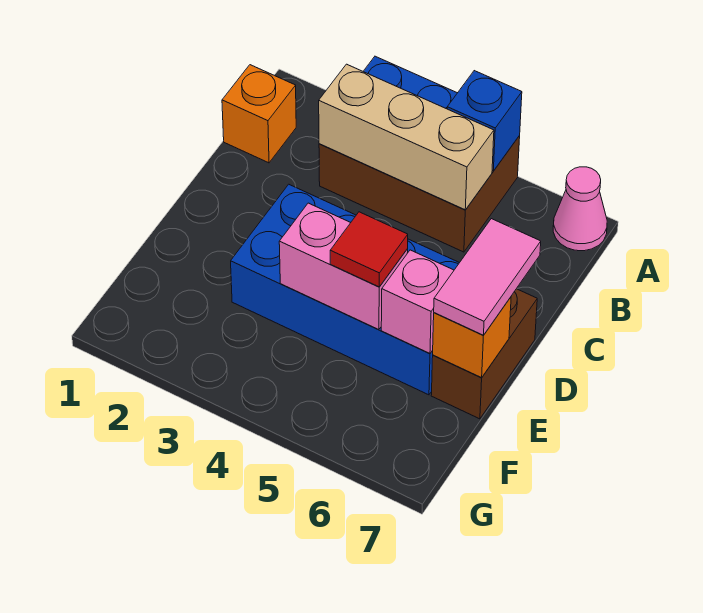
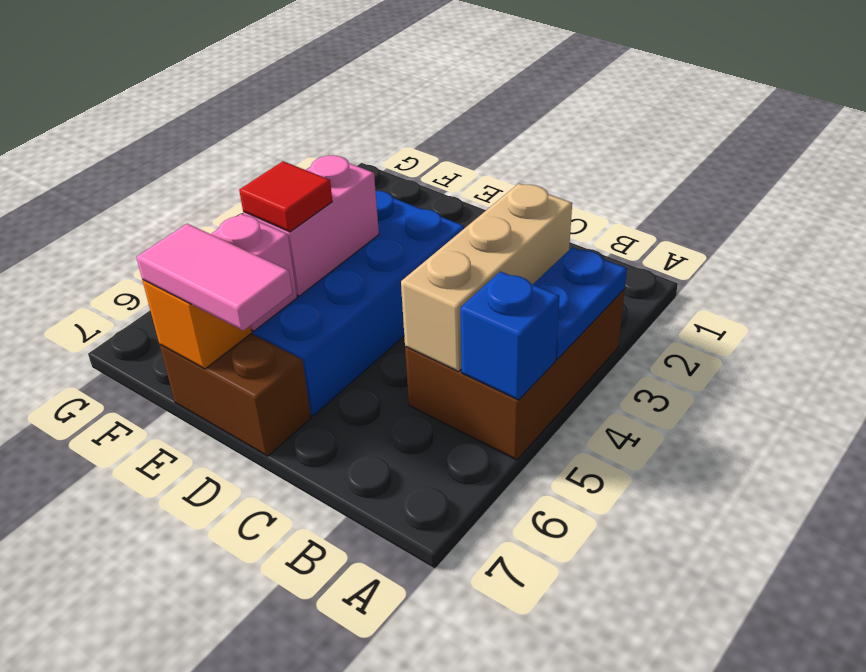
pink 1x1 cone [553,167,607,251] -> none
orange 1x1 brick [222,65,296,163] -> none

